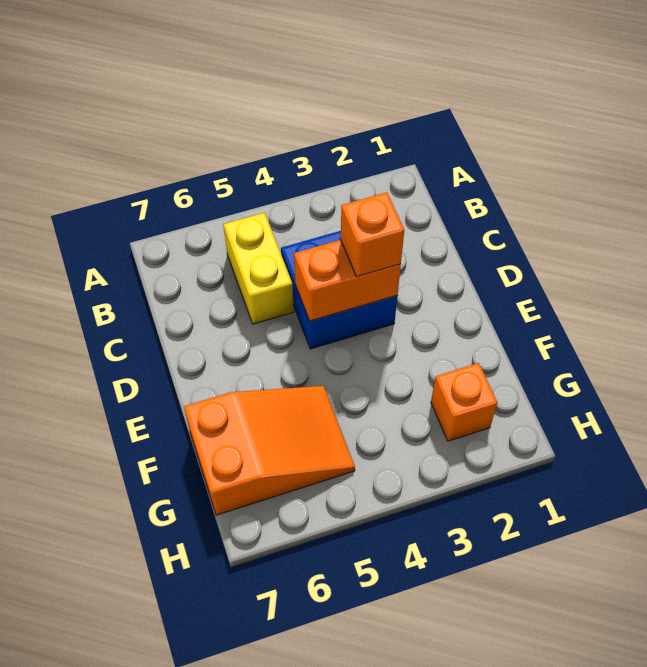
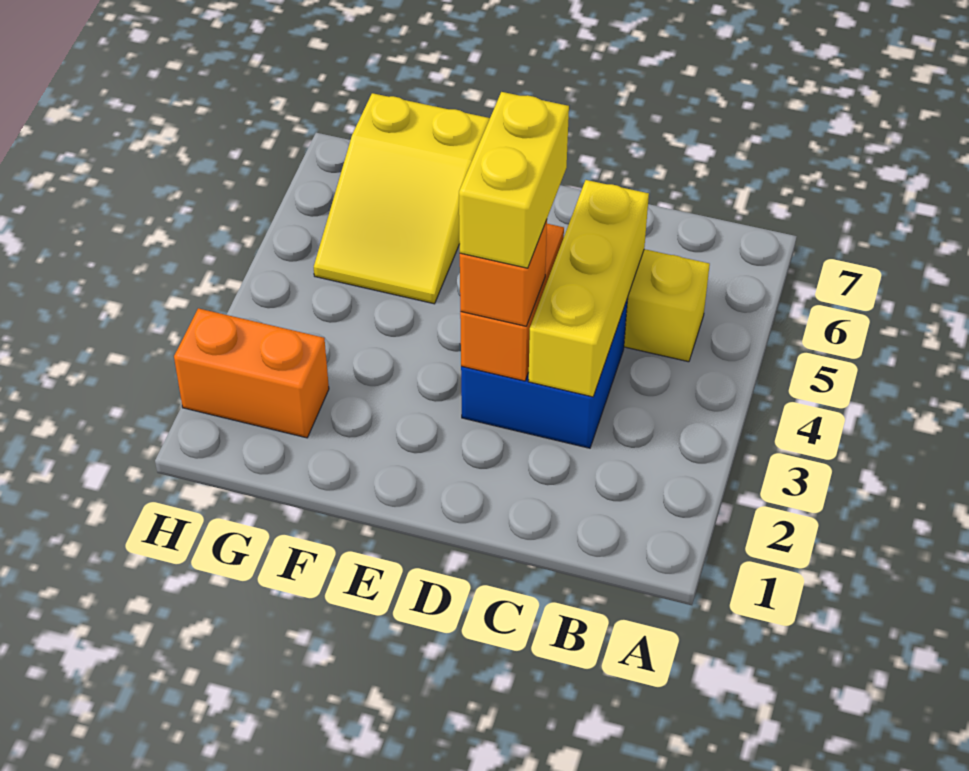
none -> yellow 1x3 brick [528,180,649,397]
none -> yellow 1x2 brick [459,92,569,268]
orange 2x3 slope [184,386,355,515] -> yellow 2x3 slope [314,93,490,304]
orange 1x1 brick [431,363,497,441] -> orange 1x2 brick [174,308,329,438]

